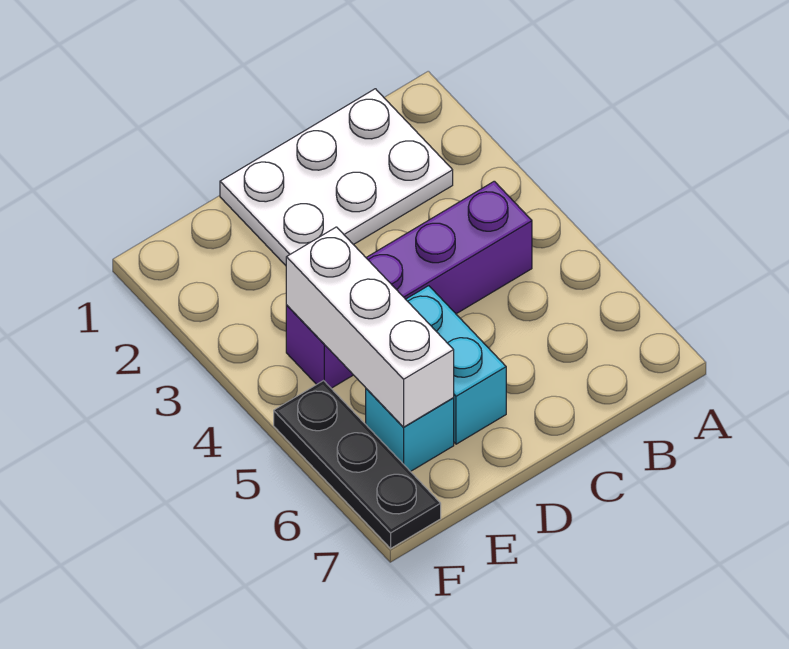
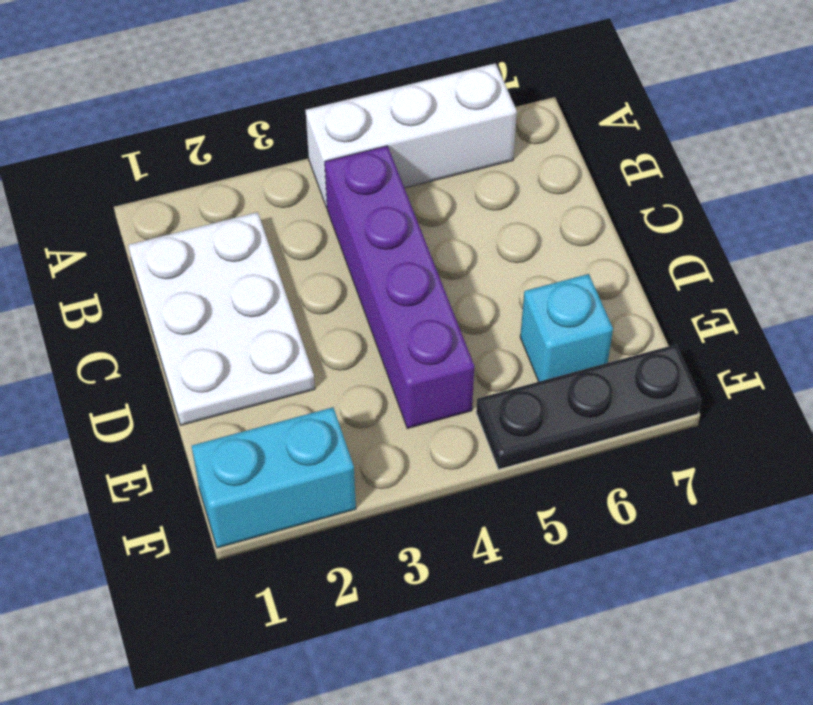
cyan 1x2 brick [406,286,506,444] -> cyan 1x2 brick moved to [192,407,356,548]
white 1x3 brick [286,227,454,427] -> white 1x3 brick moved to [306,63,517,208]

